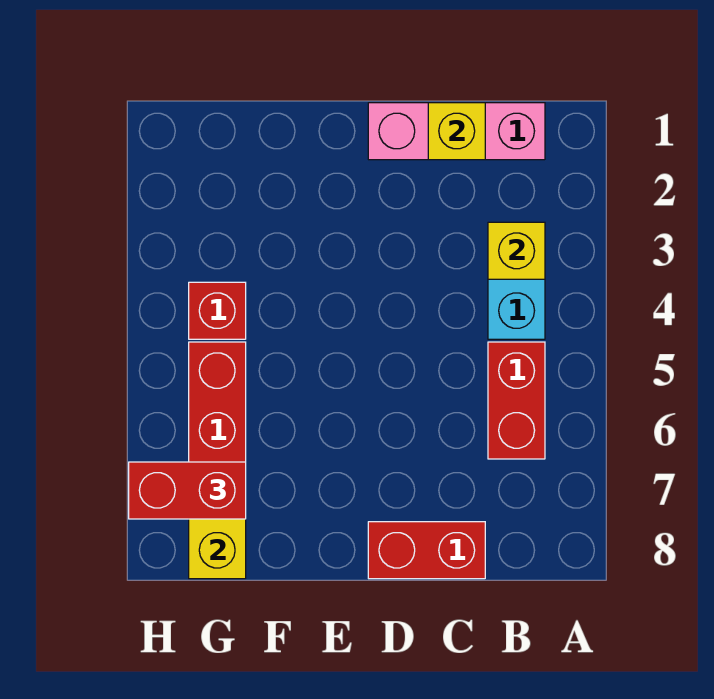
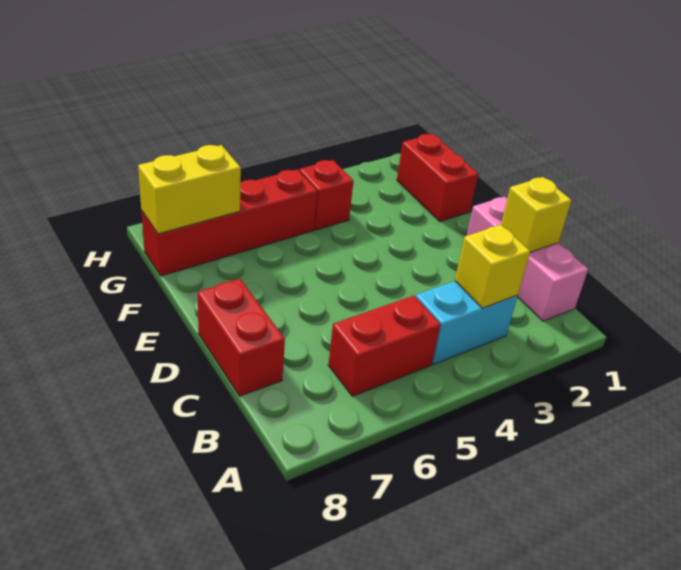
red 1x2 brick [129,462,246,519] -> red 1x2 brick moved to [397,134,478,221]

